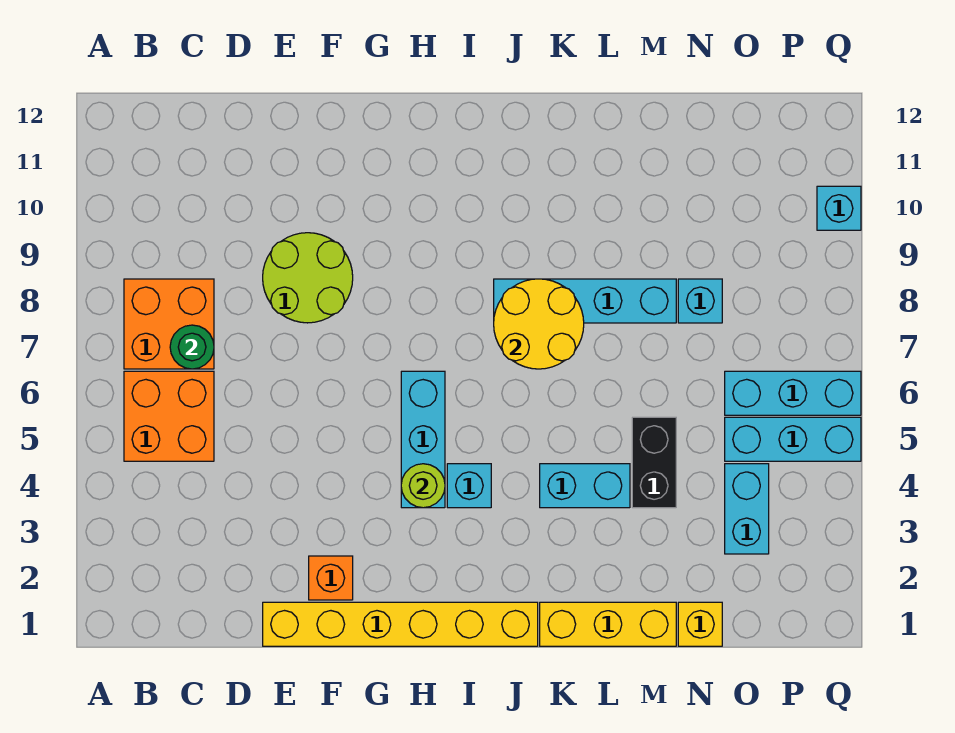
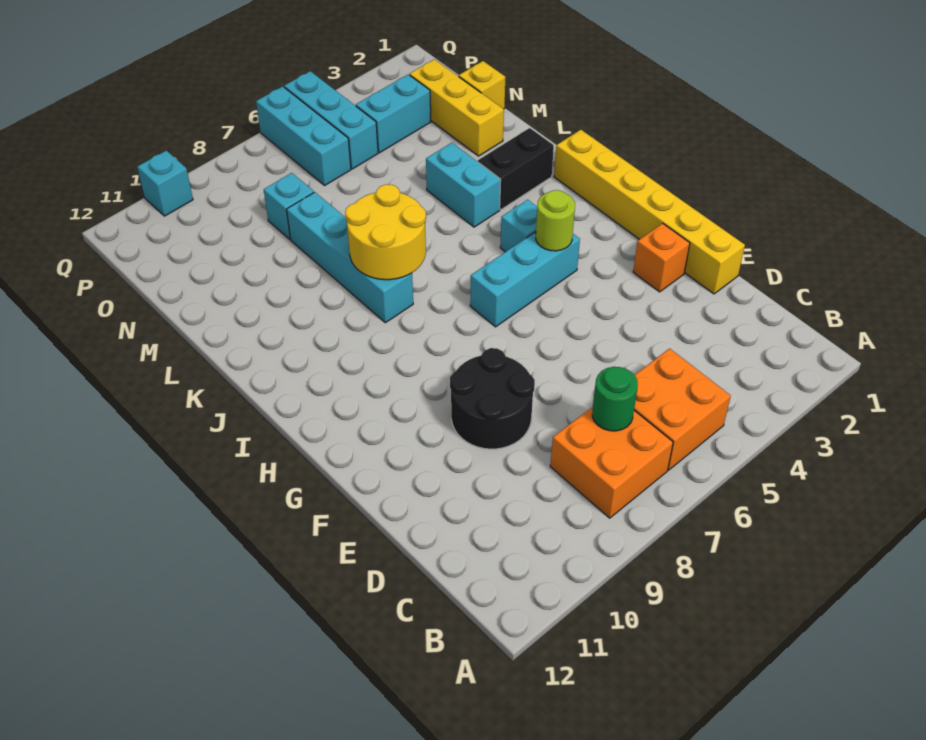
lime 2x2 round brick [263,233,353,323] -> black 2x2 round brick [450,348,535,449]
yellow 1x3 brick [540,602,676,646] -> yellow 1x3 brick moved to [410,59,504,156]
black 1x2 brick [632,417,676,508] -> black 1x2 brick moved to [478,128,554,210]

